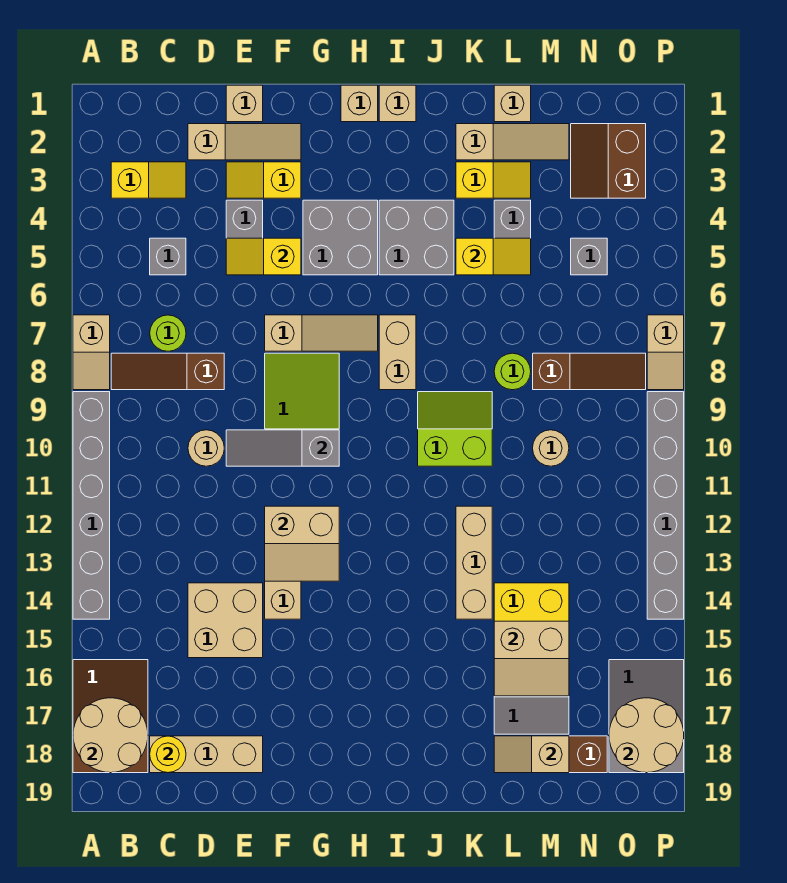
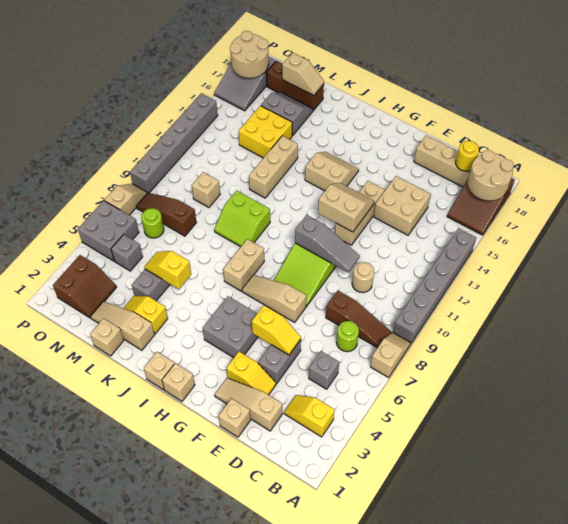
grey 2x2 brick [379,200,454,275] -> grey 2x2 brick moved to [78,201,139,261]
lime 1x1 round brick [494,353,531,390] -> lime 1x1 round brick moved to [141,208,164,238]
tan 2x2 slope [494,621,569,696] -> tan 2x2 slope moved to [305,152,359,191]
tan 1x1 round brick [533,430,569,466] -> tan 1x1 brick [192,172,220,207]

